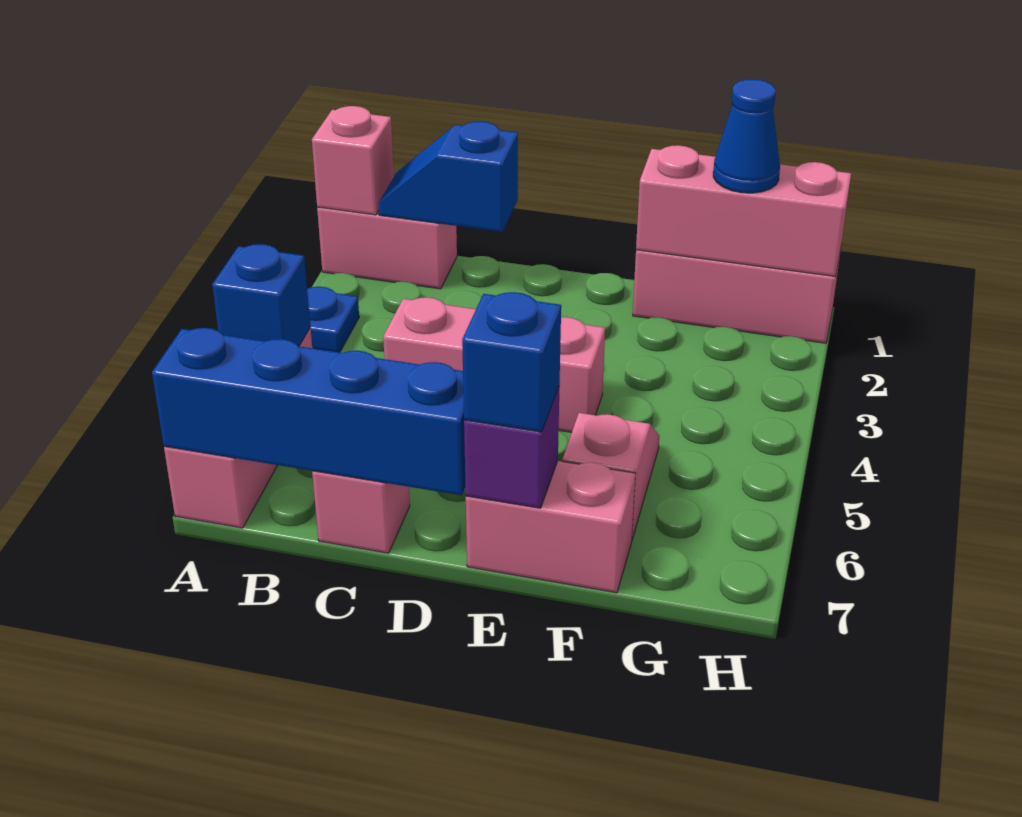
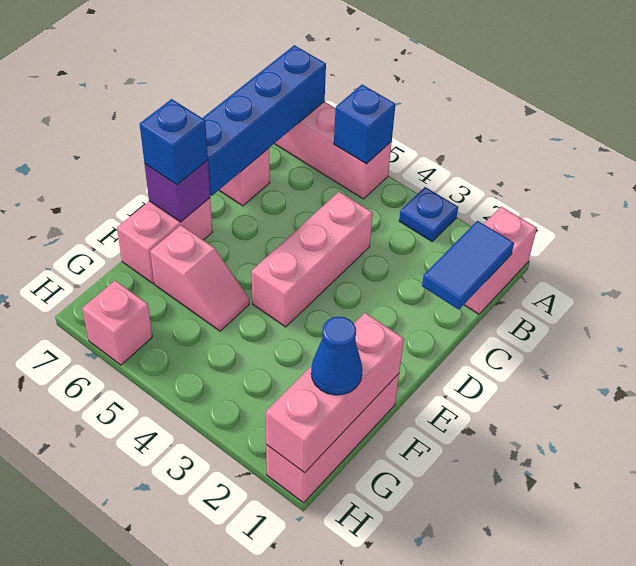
pink 1x1 brick [312,106,394,215] -> pink 1x1 brick moved to [82,281,152,365]
blue 1x2 slope [378,121,518,232] -> blue 1x2 tile [422,221,514,310]

